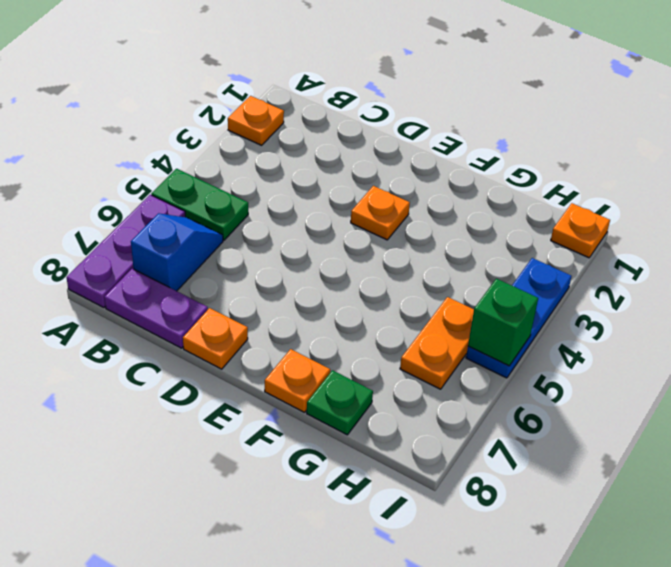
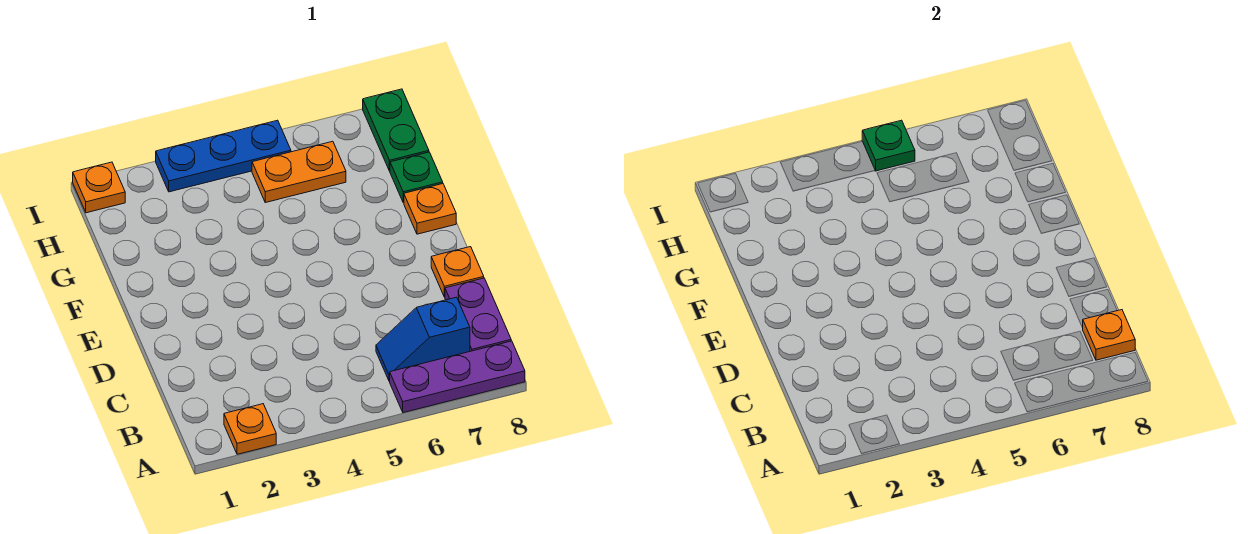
green 1x2 plate [151,169,248,240] -> green 1x2 plate moved to [363,89,429,171]
orange 1x1 plate [351,186,410,240] -> orange 1x1 plate moved to [1082,310,1135,360]
green 1x1 brick [468,279,538,366] -> green 1x1 plate [862,120,915,171]

